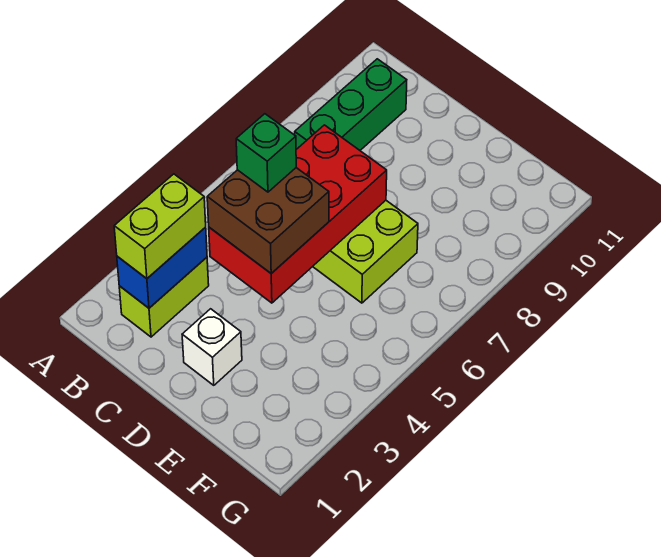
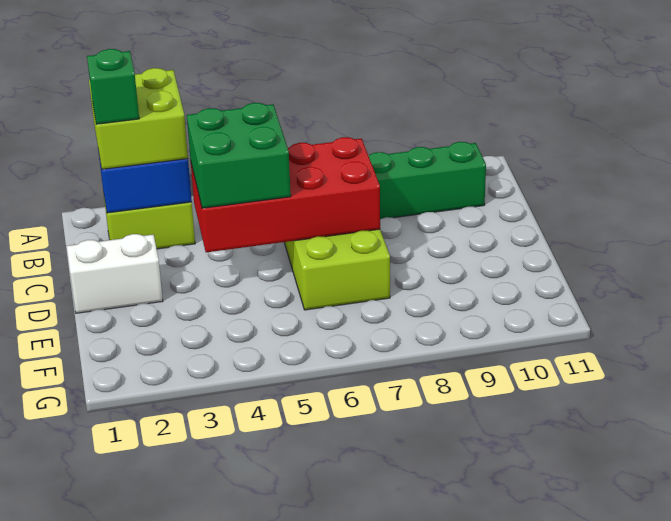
lime 1x2 brick [114,174,206,279] -> lime 2x2 brick [89,68,188,169]
brown 2x2 brick [207,168,329,273] -> green 2x2 brick [187,103,291,208]
green 1x1 brick [236,114,296,192] -> green 1x1 brick moved to [87,49,139,124]
white 1x1 brick [182,309,242,385] -> white 1x2 brick [67,234,163,313]

